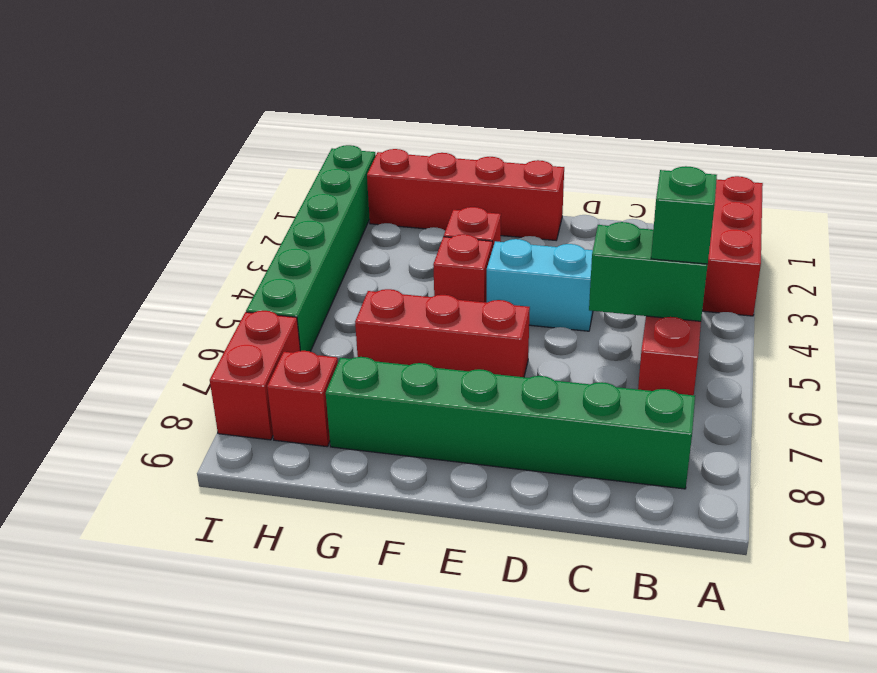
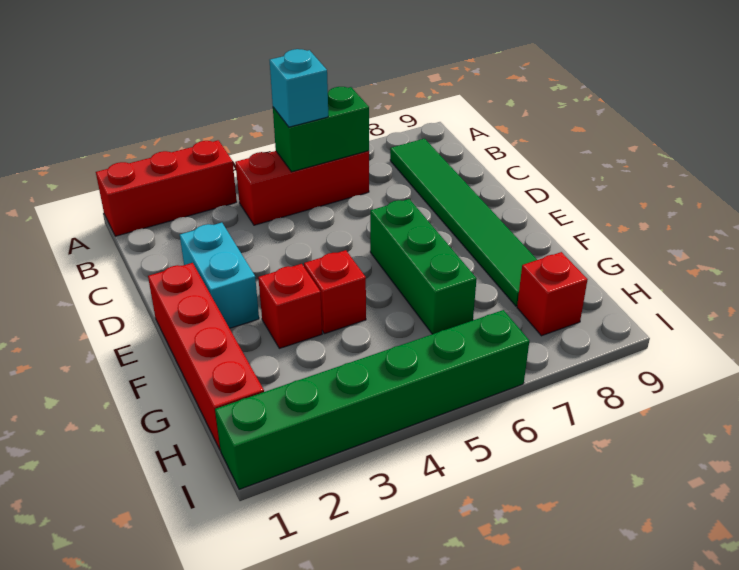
green 1x2 brick [589,222,708,321] -> green 1x2 brick turned to [273,87,369,172]
green 1x1 brick [651,166,717,264] -> cyan 1x1 brick [270,49,328,127]
green 1x6 brick [326,357,695,489] -> green 1x6 tile [390,139,537,306]
cyan 1x2 brick [487,239,593,331] -> cyan 1x2 brick moved to [180,223,259,328]
red 1x3 brick [355,289,530,377] -> green 1x3 brick [370,199,477,334]
red 1x2 brick [210,311,300,440] -> none

